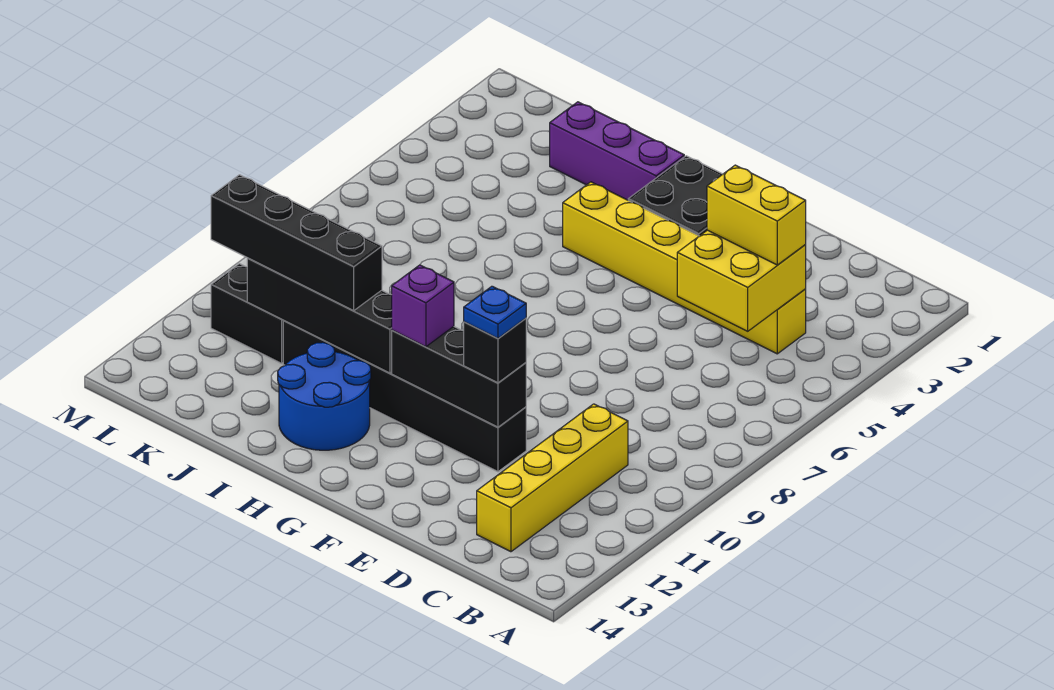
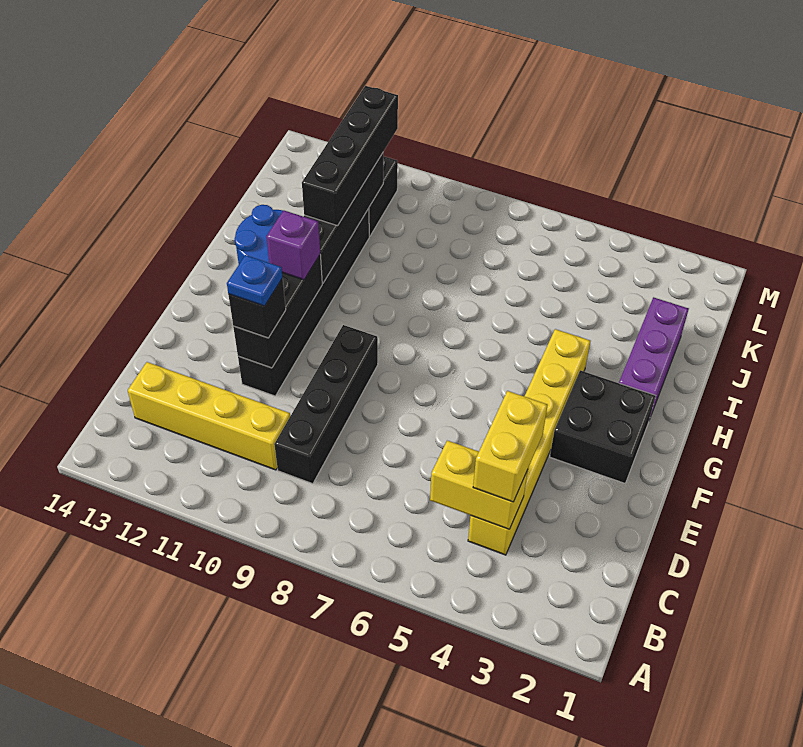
yellow 2x2 brick [677,230,806,331] -> yellow 1x2 brick [430,440,528,529]
none -> black 1x4 brick [274,325,378,484]

